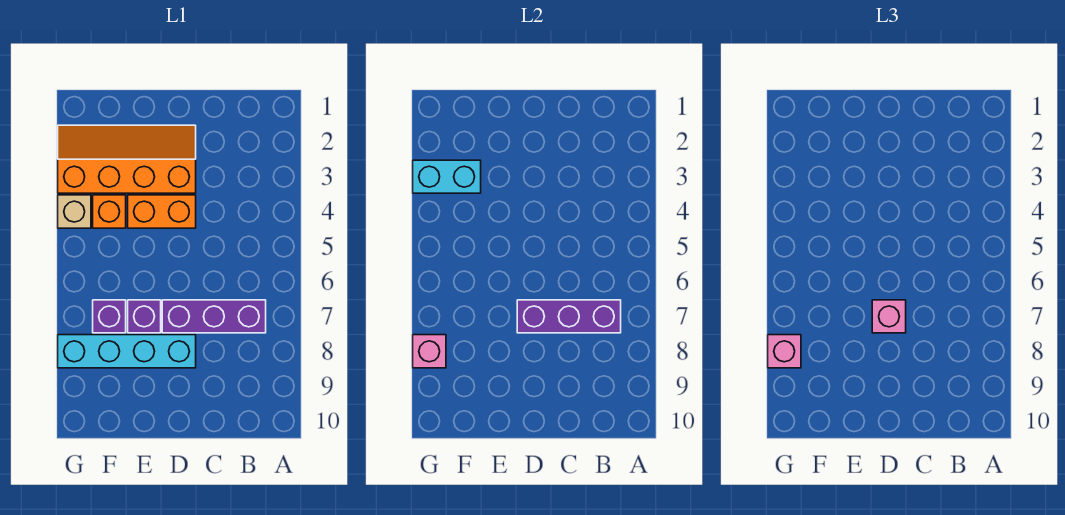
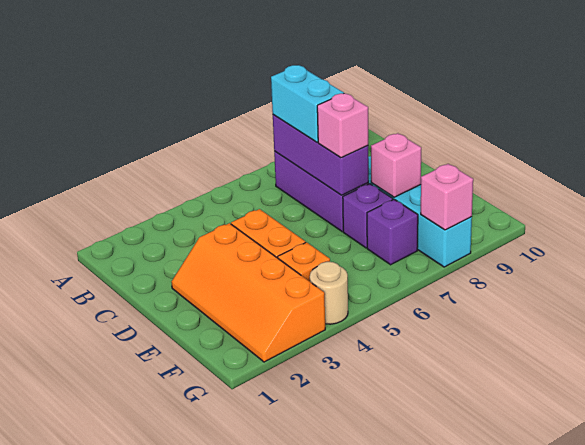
cyan 1x2 brick [413,160,481,193] -> cyan 1x2 brick moved to [271,65,344,142]
tan 1x1 brick [58,195,91,228] -> tan 1x1 round brick [310,262,348,324]
pink 1x1 brick [768,335,801,368] -> pink 1x1 brick moved to [371,133,421,197]

